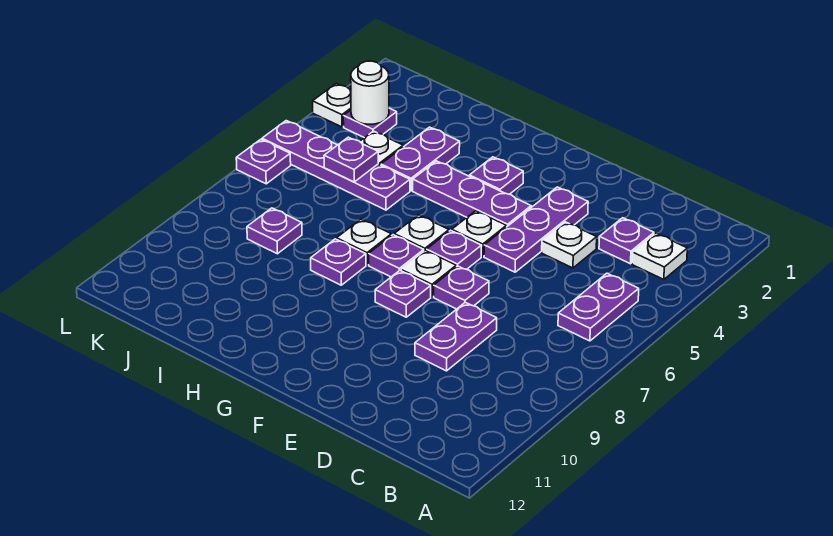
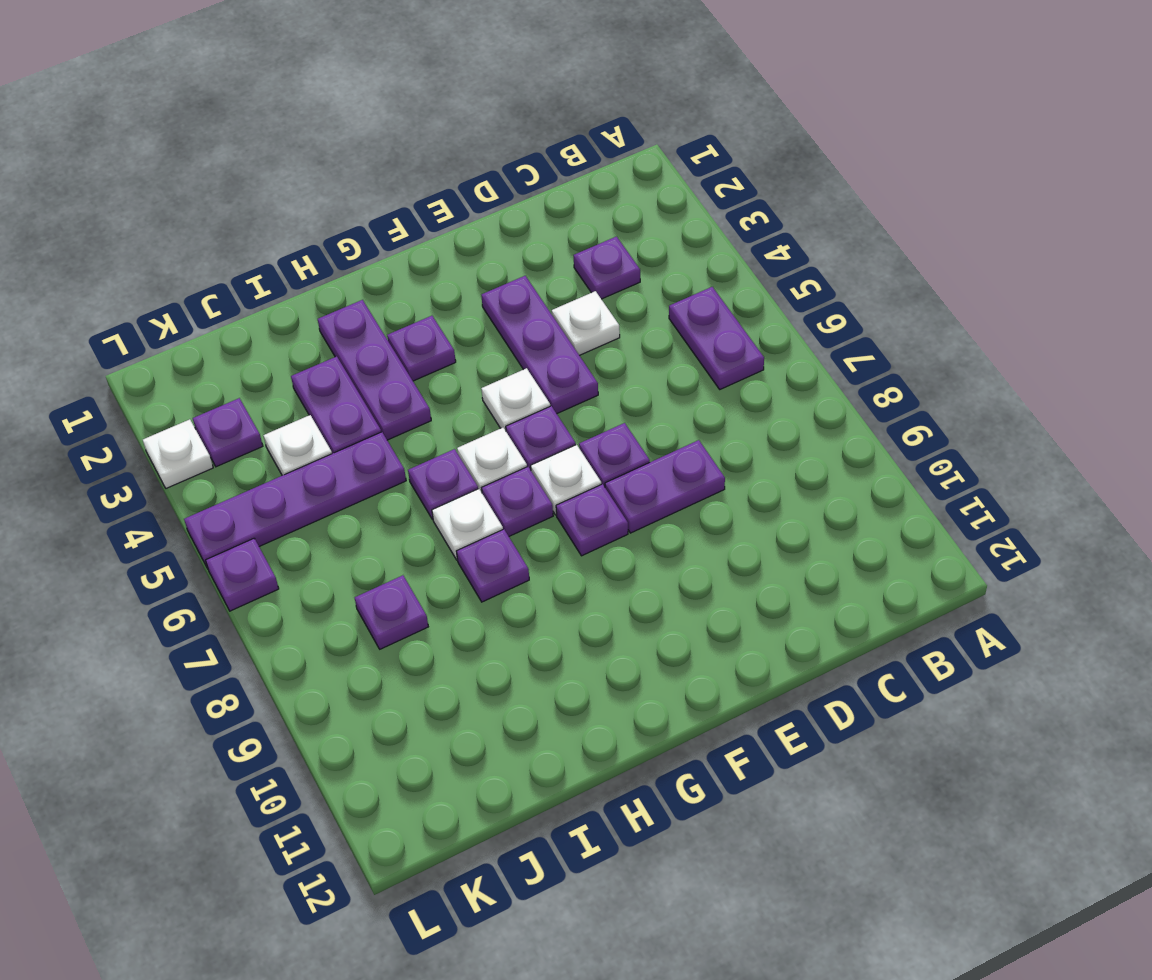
white 1x1 plate [632,233,687,279] -> none
purple 1x2 plate [415,302,497,371] -> purple 1x2 plate turned to [605,440,725,533]
purple 1x3 plate [413,161,531,227] -> purple 1x3 plate turned to [318,300,431,440]
purple 1x1 plate [324,137,378,182] -> purple 1x1 plate moved to [408,449,478,520]
white 1x1 round brick [351,61,389,124] -> none

